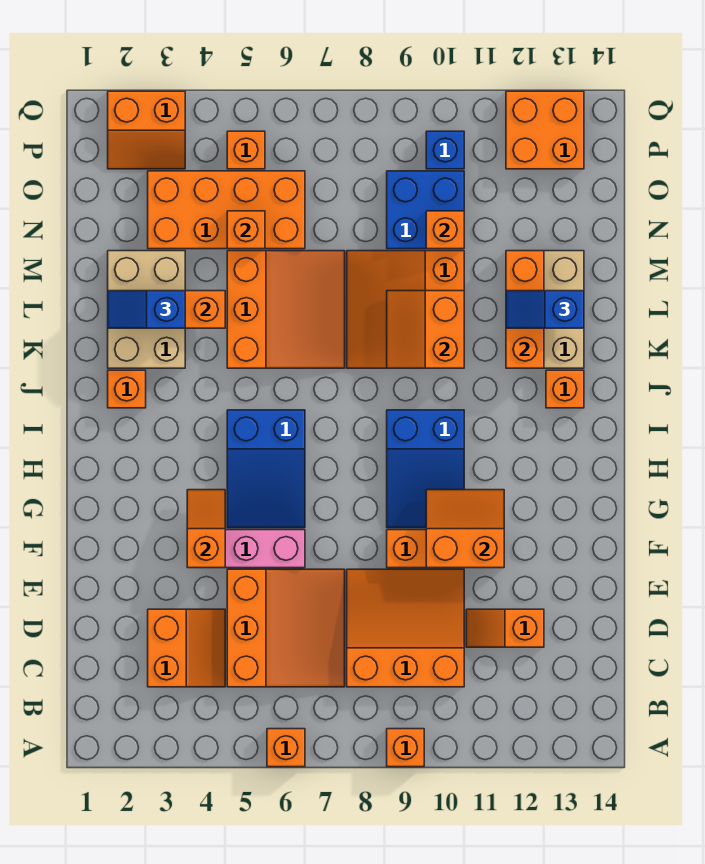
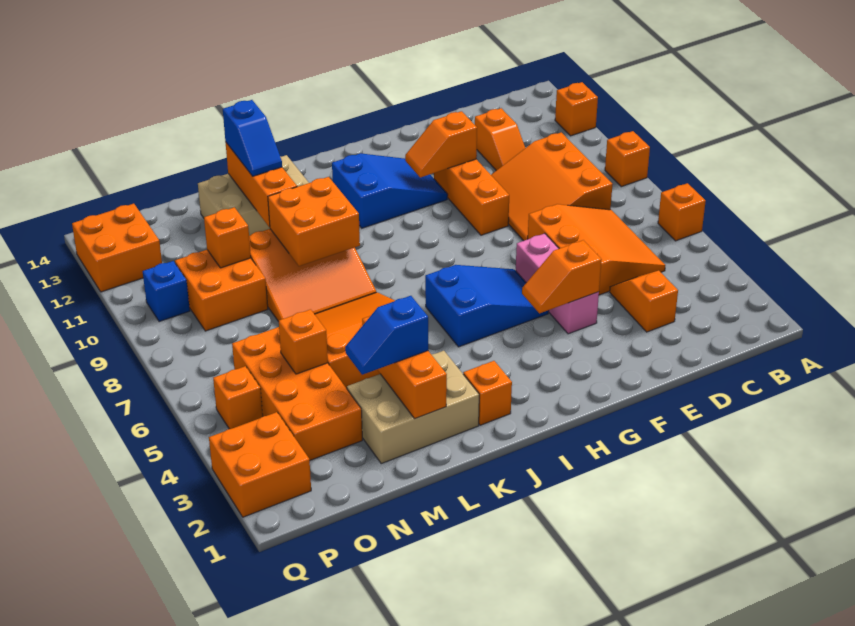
orange 2x2 slope [148,609,225,687] -> orange 1x2 slope [610,271,678,332]
orange 3x3 slope [227,569,345,687] -> orange 3x3 slope turned to [528,204,665,295]
orange 2x2 slope [426,490,504,568] -> orange 1x2 slope [405,111,477,178]
blue 2x3 slope [387,410,464,528] -> blue 2x3 slope moved to [332,153,448,228]
orange 1x1 brick [546,370,584,408] -> orange 1x1 brick moved to [555,82,598,136]
orange 2x2 slope [387,291,464,368] -> orange 2x2 brick [268,177,360,266]
orange 1x3 brick [506,251,544,368] -> orange 1x3 brick turned to [226,143,297,227]
blue 1x2 slope [108,291,185,328] -> blue 1x2 slope turned to [345,296,428,375]
blue 2x2 brick [387,171,464,249] -> orange 2x2 brick [175,250,268,331]
orange 2x2 slope [108,91,185,169] -> orange 2x2 brick [209,412,311,517]

